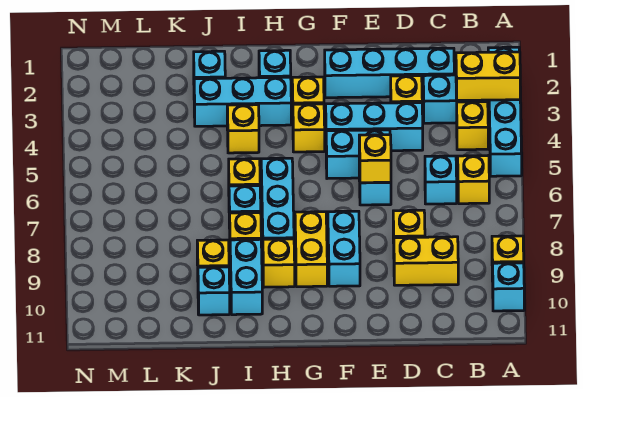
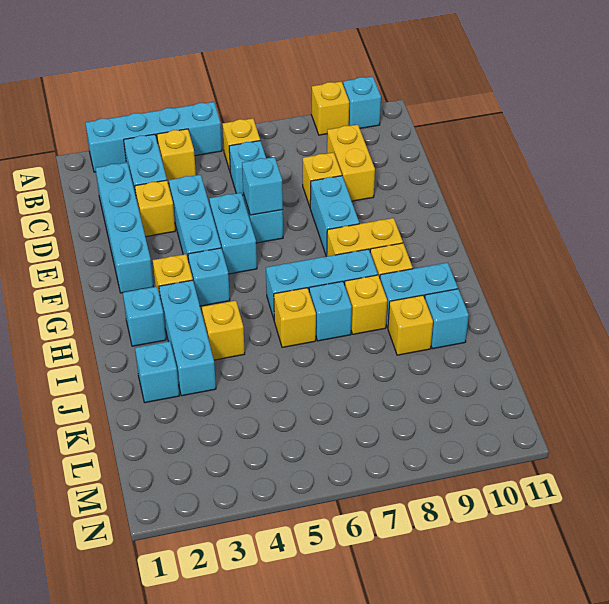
yellow 1x2 brick [456,52,520,101] -> none
yellow 1x1 brick [359,135,391,183] -> cyan 1x1 brick [242,157,283,215]
cyan 1x2 brick [328,211,360,286] -> cyan 1x2 brick turned to [310,176,359,256]
yellow 1x1 brick [293,104,325,152] -> cyan 1x1 brick [188,248,230,306]

